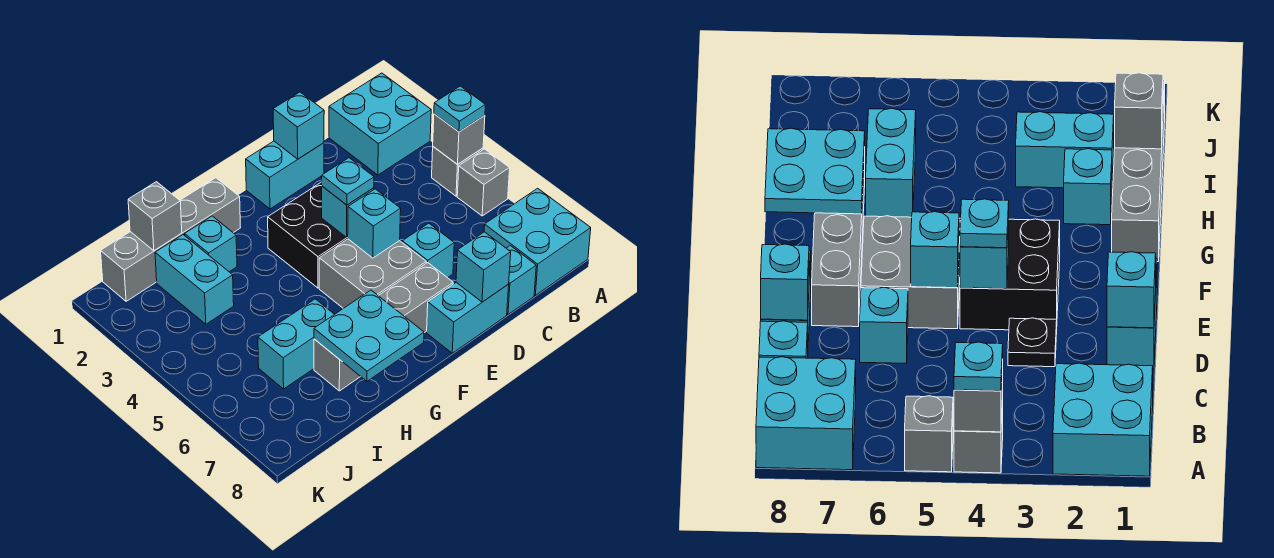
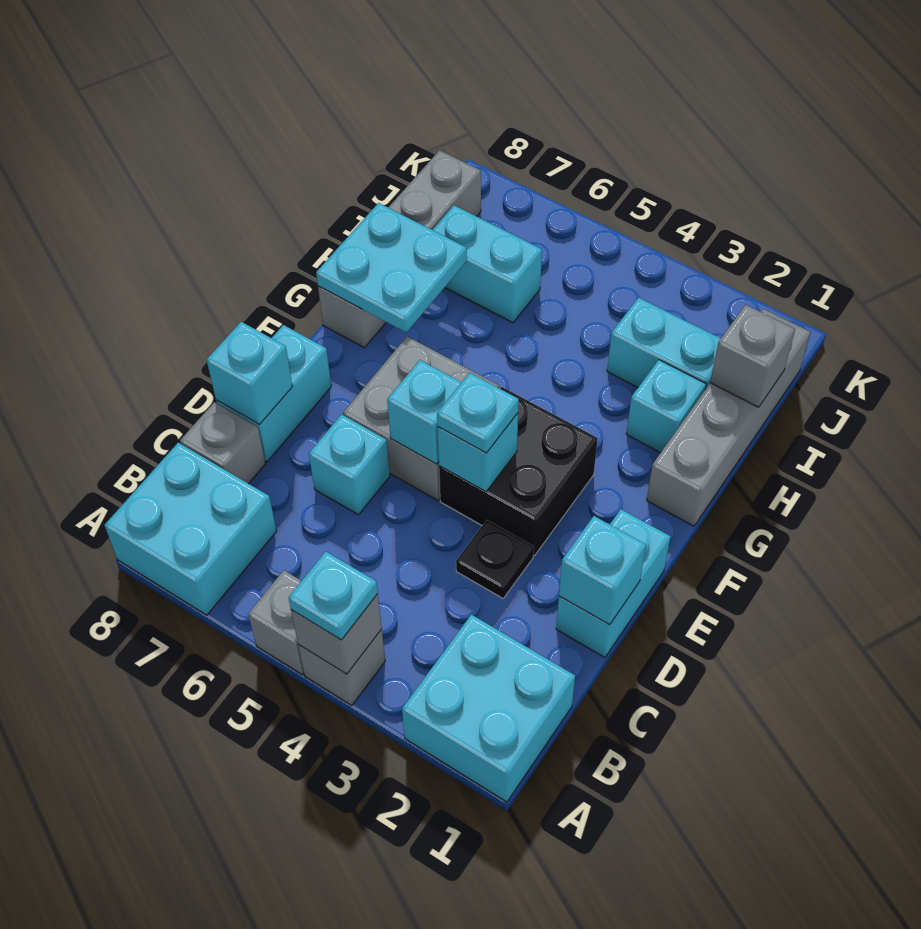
cyan 1x1 brick [506,246,536,314] -> grey 1x1 brick [180,402,265,484]
grey 1x4 brick [314,263,453,391] -> grey 1x4 brick moved to [318,150,481,348]
cyan 1x2 brick [258,299,334,389] -> cyan 1x2 brick turned to [433,205,542,323]

